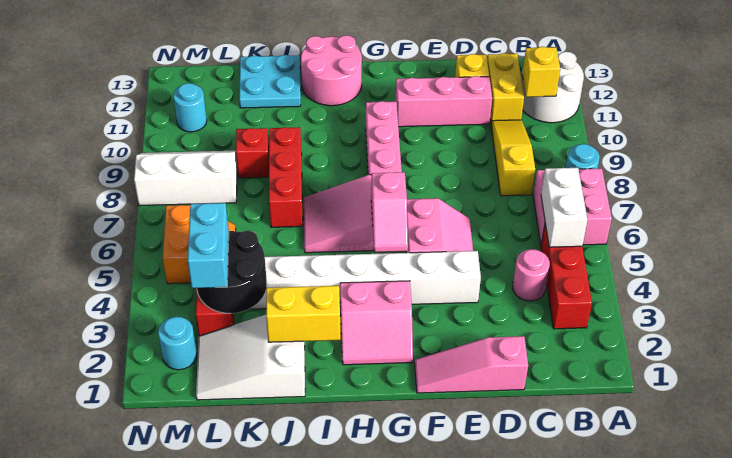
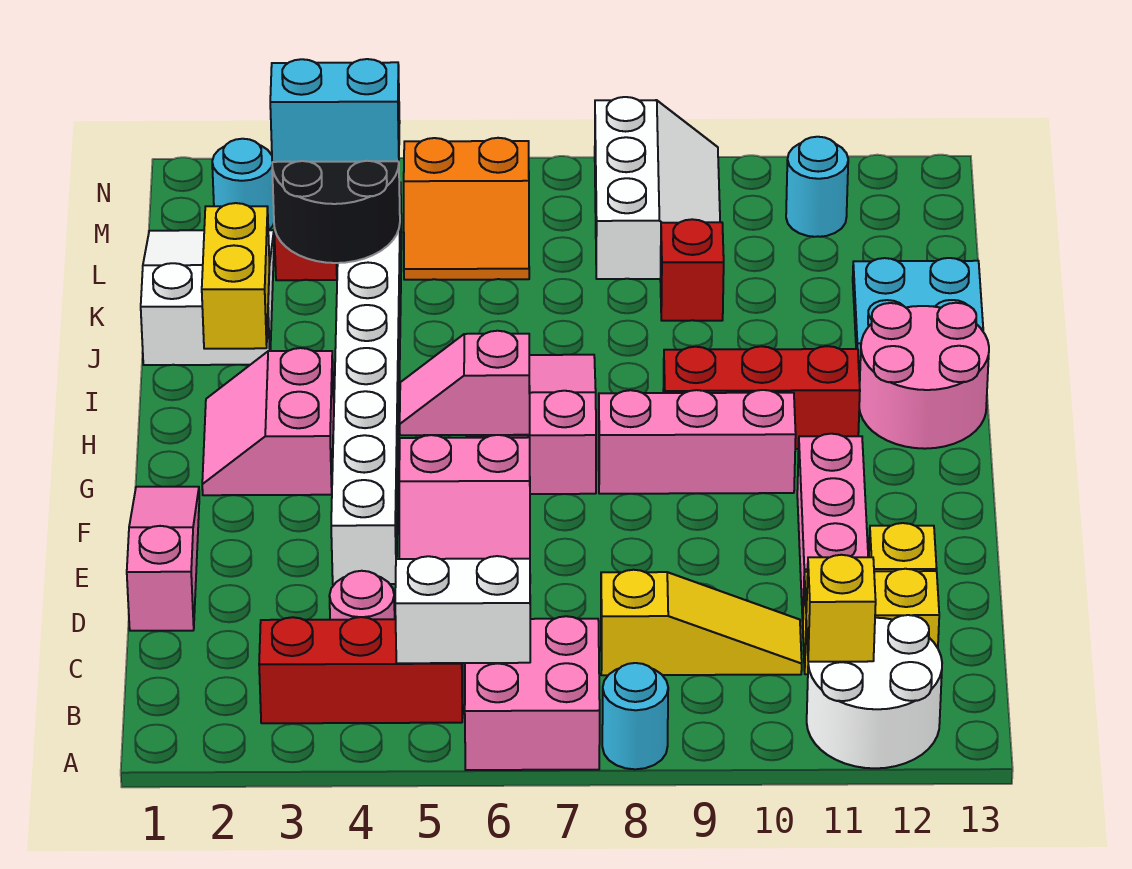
red 1x3 brick [269,127,303,227] -> red 1x3 brick moved to [663,346,860,449]

